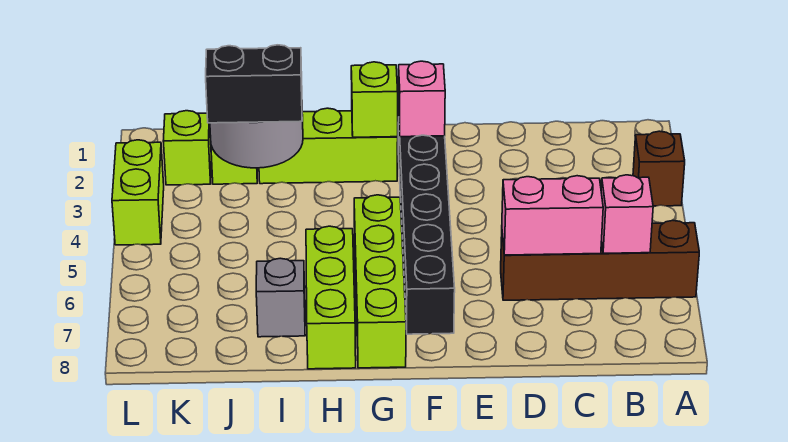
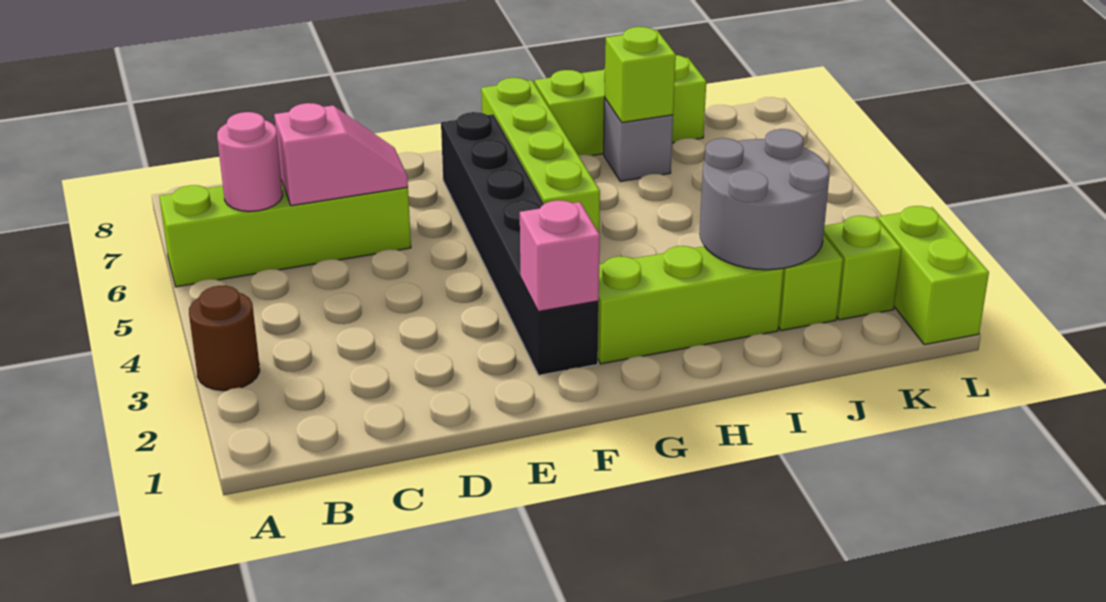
brown 1x1 brick [633,131,685,206] -> brown 1x1 round brick [189,286,260,391]
brown 1x4 brick [501,220,699,300] -> lime 1x4 brick [159,183,411,287]
pink 1x1 brick [601,175,653,253] -> pink 1x1 round brick [217,112,283,212]
pink 1x2 brick [502,176,603,255] -> pink 1x2 slope [274,103,408,206]
lime 1x1 brick [351,62,398,137] -> lime 1x1 brick moved to [605,27,676,123]
lime 1x3 brick [306,226,356,369] -> lime 1x3 brick turned to [535,55,706,156]
black 1x2 brick [206,45,302,123] -> none
lime 1x2 brick [112,140,164,245] -> lime 1x2 brick moved to [878,206,989,345]

